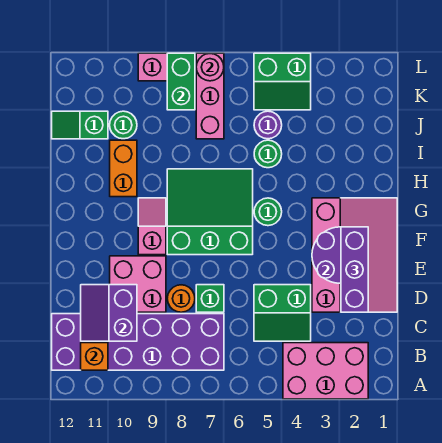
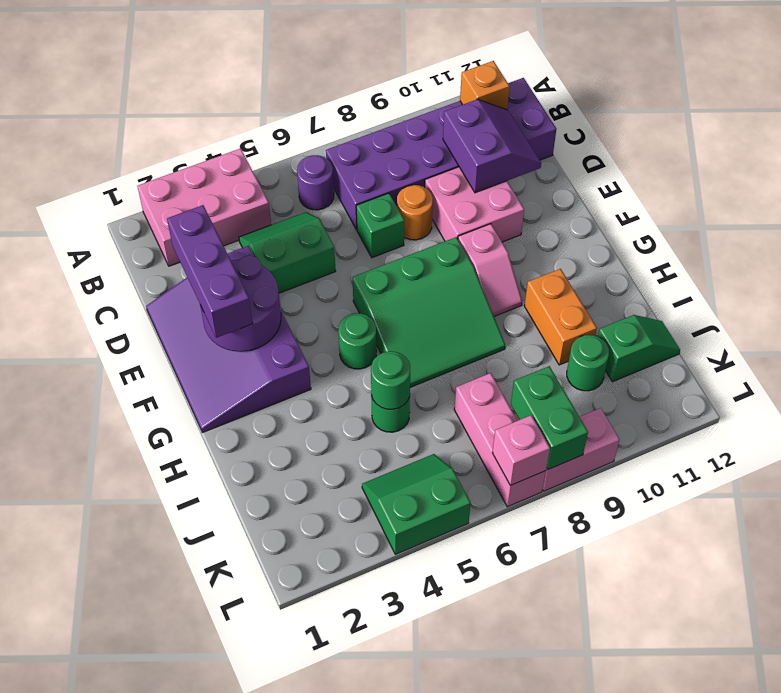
pink 3x4 slope [312,198,397,312] -> purple 3x4 slope [146,246,311,433]
none -> green 1x1 round brick [371,351,410,409]
purple 1x1 round brick [254,111,282,139] -> purple 1x1 round brick moved to [297,155,334,210]
pink 1x1 round brick [196,53,224,81] -> pink 1x1 brick [492,415,550,486]

